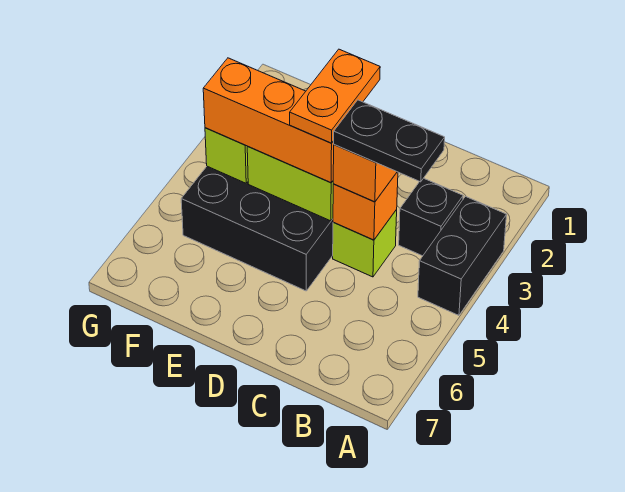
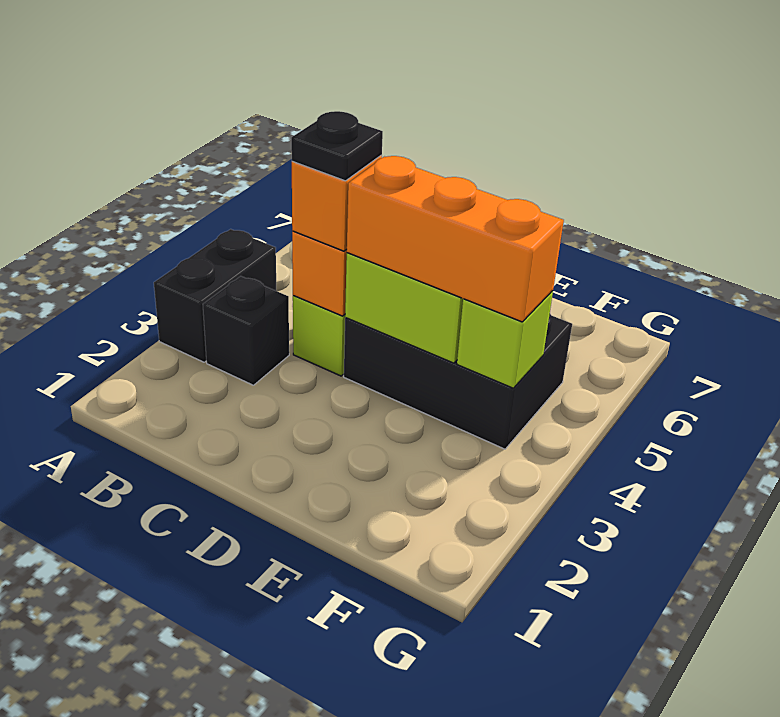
black 1x2 plate [334,100,445,182] -> black 1x1 plate [291,111,383,181]
orange 1x2 plate [290,49,380,143] -> none

